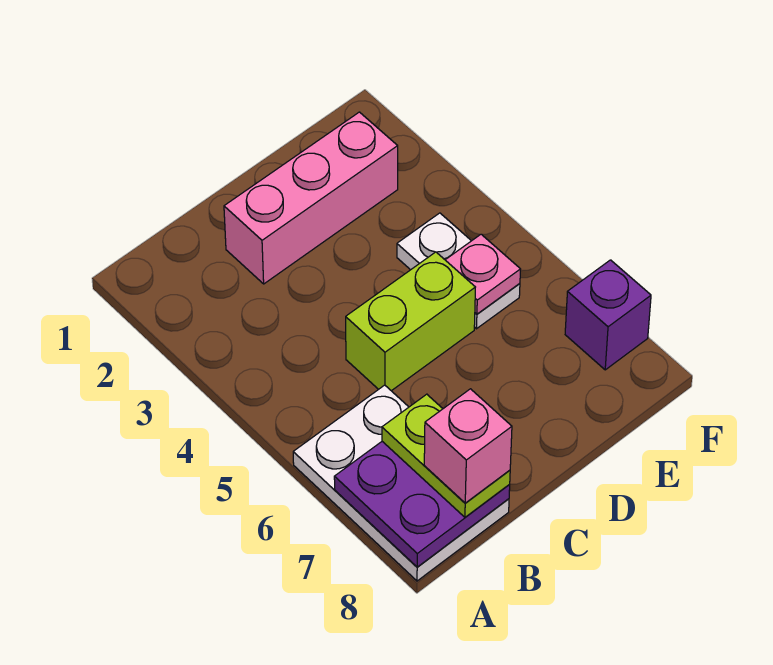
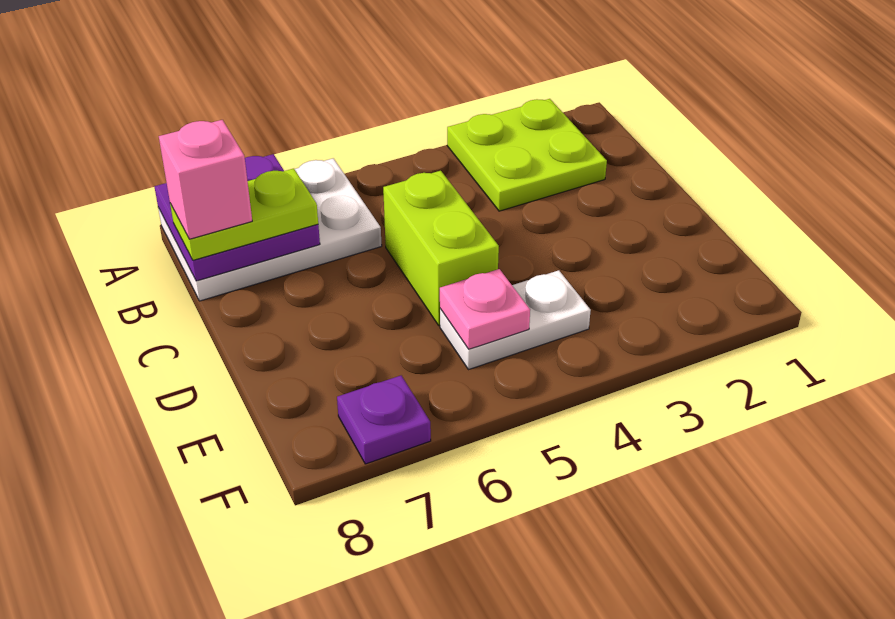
none -> lime 2x2 plate [447,99,607,211]
pink 1x3 brick [224,112,398,284] -> none
purple 1x1 brick [565,260,651,370] -> purple 1x1 plate [337,376,431,464]

